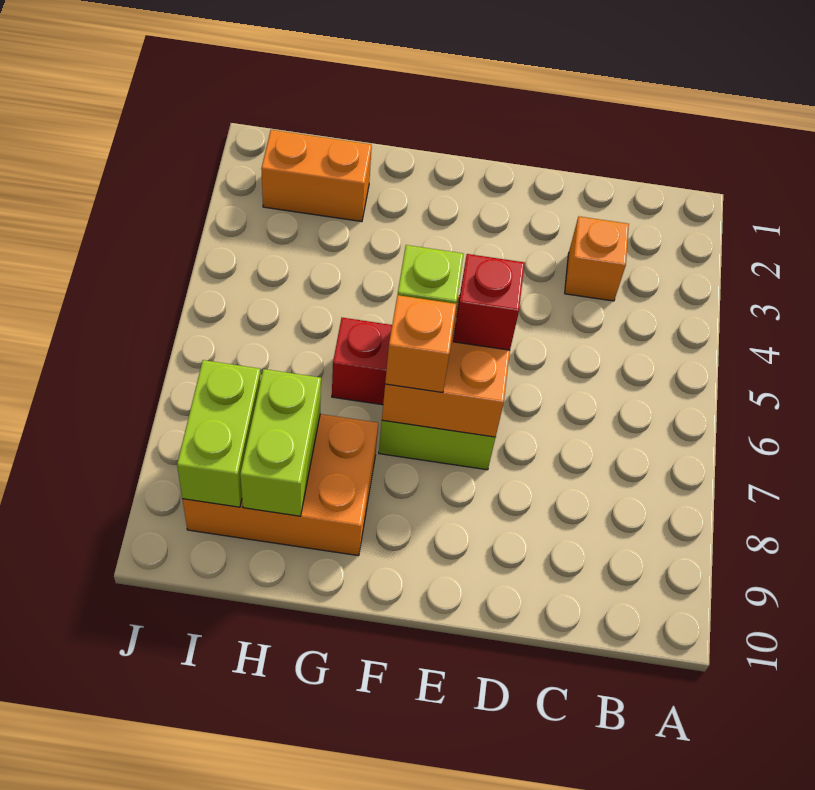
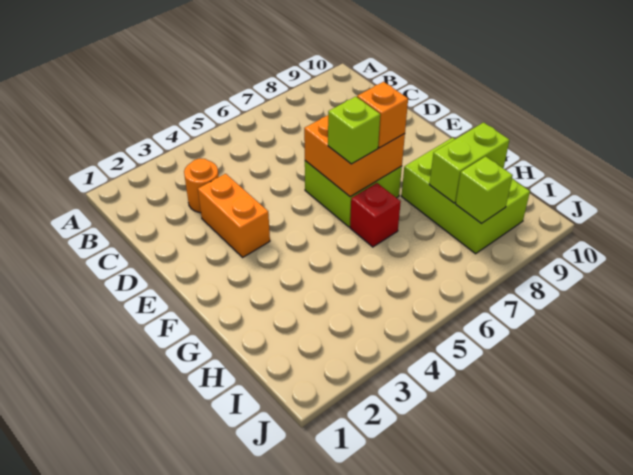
orange 1x1 brick [565,216,629,301] -> orange 1x1 round brick [184,158,219,213]
red 1x1 brick [453,254,525,350] -> none
orange 2x3 brick [182,414,378,556] -> lime 2x3 brick [401,138,530,254]
orange 1x2 brick [261,130,372,222] -> orange 1x2 brick moved to [198,174,270,257]
lime 1x2 brick [177,360,261,507] -> lime 1x1 brick [456,156,513,224]

